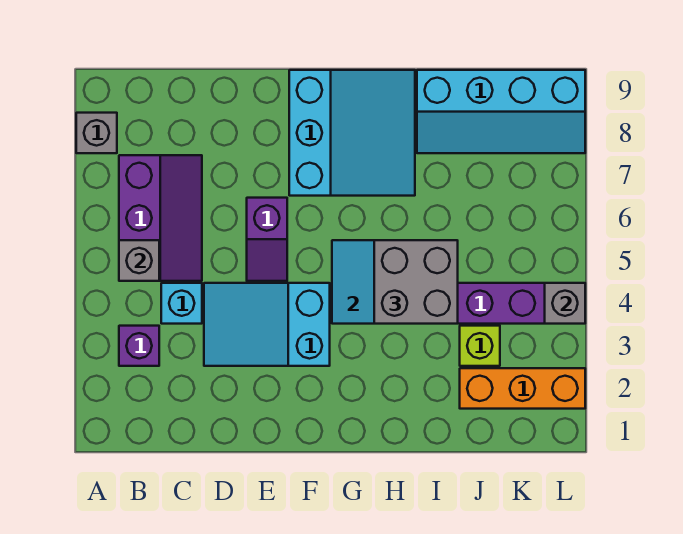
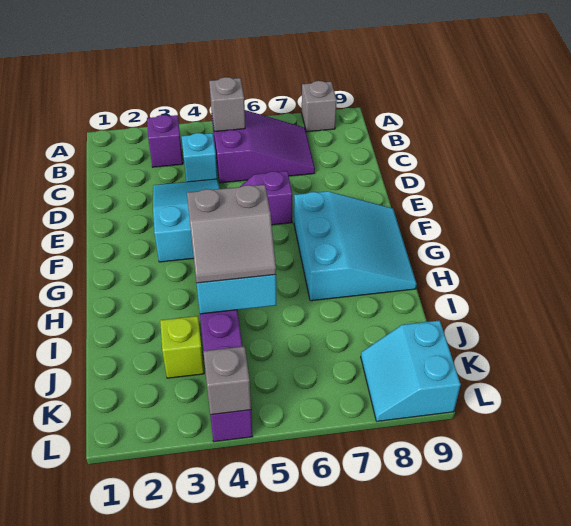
purple 2x3 slope [119,155,202,281] -> purple 2x3 slope turned to [212,110,315,183]
cyan 3x3 slope [289,70,415,196] -> cyan 3x3 slope turned to [294,191,417,301]
grey 2x2 brick [374,240,458,324] -> grey 2x2 slope [187,185,276,283]
cyan 2x4 slope [417,70,585,153] -> cyan 2x2 slope [361,320,461,421]
orange 1x3 brick [460,368,585,409] -> none

